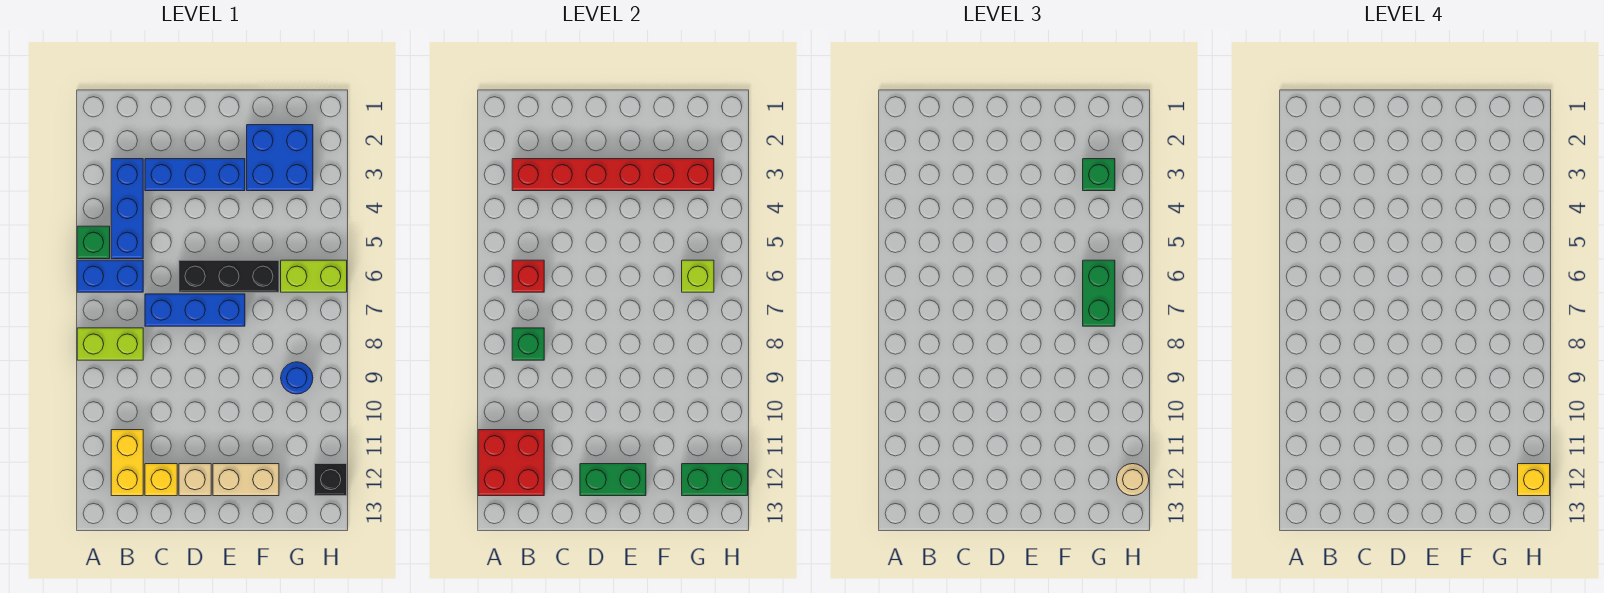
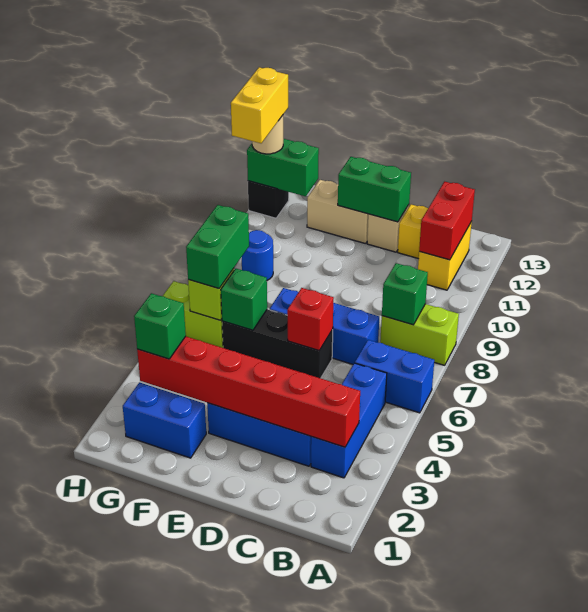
green 1x1 brick [77,226,110,259] -> green 1x1 brick moved to [221,269,267,330]
red 2x2 brick [478,430,544,496] -> red 1x2 brick [419,182,475,260]
red 1x1 brick [512,260,544,292] -> red 1x1 brick moved to [287,288,334,351]
blue 2x2 brick [247,125,313,191] -> blue 1x2 brick [123,382,206,458]
yellow 1x1 brick [1518,464,1550,496] -> yellow 1x2 brick [231,67,288,143]

